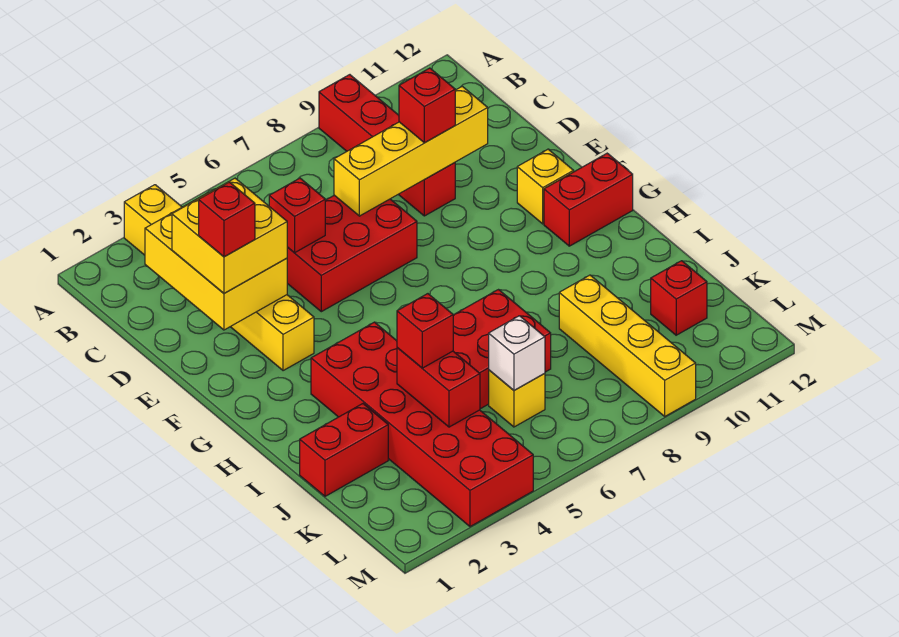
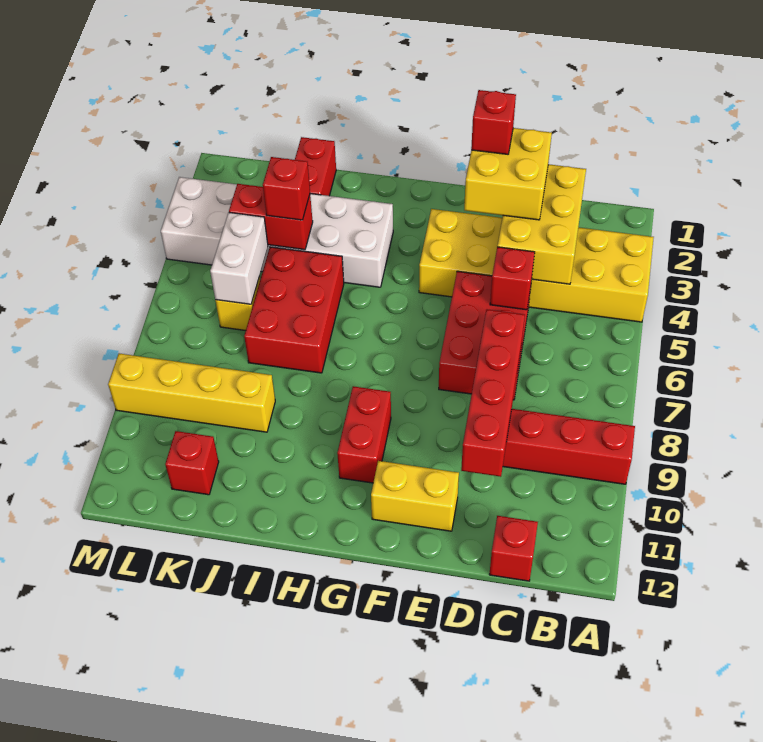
yellow 1x6 brick [124,185,314,371] -> yellow 2x6 brick [419,209,654,322]
yellow 2x3 brick [145,193,287,330] -> yellow 2x3 brick turned to [497,164,586,284]
yellow 1x4 brick [334,86,488,216] -> red 1x4 brick [461,309,525,477]
red 1x1 brick [399,68,455,143] -> red 1x1 brick moved to [489,516,538,581]
yellow 1x1 brick [517,149,574,224] -> yellow 1x2 brick [371,461,459,531]
red 1x2 brick [544,153,633,246] -> red 1x2 brick moved to [337,386,391,483]
red 2x6 brick [311,322,533,527] -> white 2x6 brick [161,177,393,287]
white 1x1 brick [489,316,545,390] -> white 1x2 brick [210,213,268,304]

